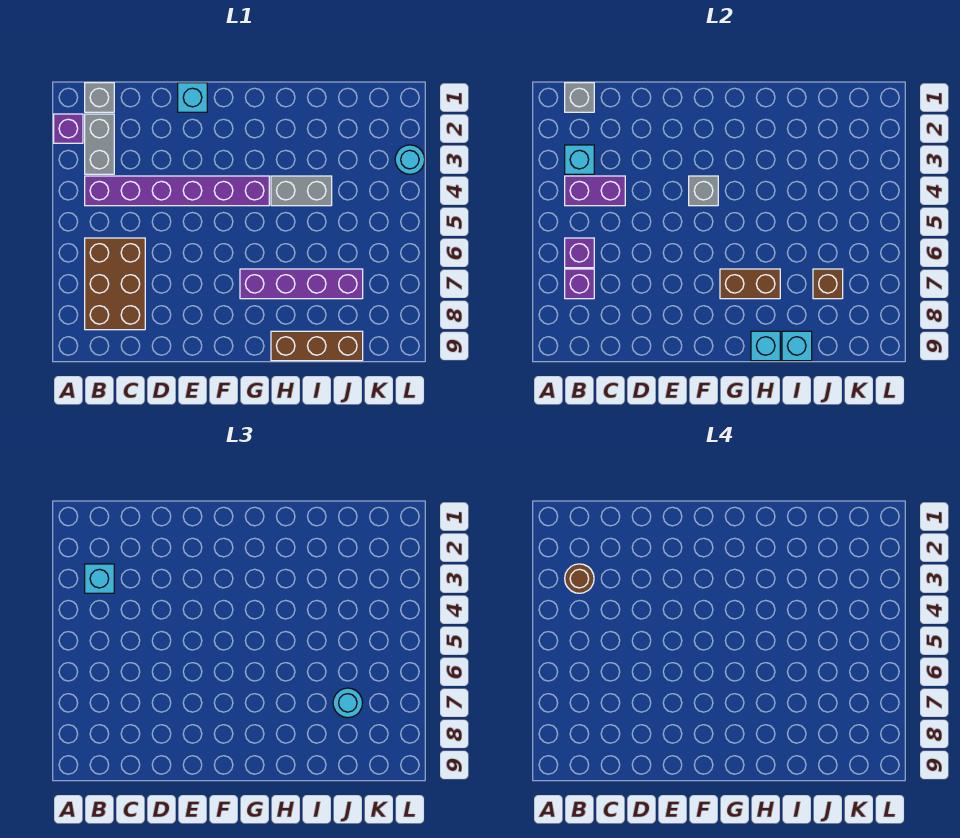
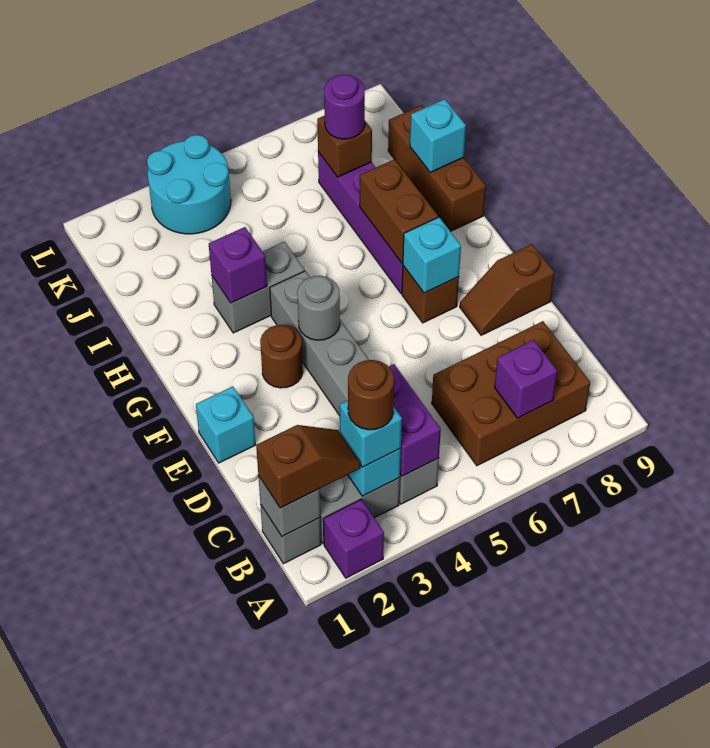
none -> brown 1x2 slope [256,425,361,508]
purple 1x6 brick [85,176,269,206] -> grey 1x6 brick [270,271,439,504]
purple 1x1 brick [565,238,594,268] -> purple 1x1 brick moved to [209,227,267,303]
none -> brown 1x2 slope [460,244,554,335]
none -> brown 1x1 round brick [260,325,303,388]
grey 1x1 brick [689,176,718,206] -> grey 1x1 round brick [297,276,340,340]
none -> brown 1x1 brick [402,266,459,323]
grey 1x2 brick [271,176,332,206] -> grey 1x2 brick turned to [212,242,305,333]
cyan 1x1 brick [751,331,780,361] -> cyan 1x1 brick moved to [403,217,461,293]
cyan 1x1 round brick [333,688,363,718] -> purple 1x1 round brick [324,75,365,139]
cyan 1x1 round brick [395,145,425,174] -> cyan 2x2 round brick [147,135,231,234]

